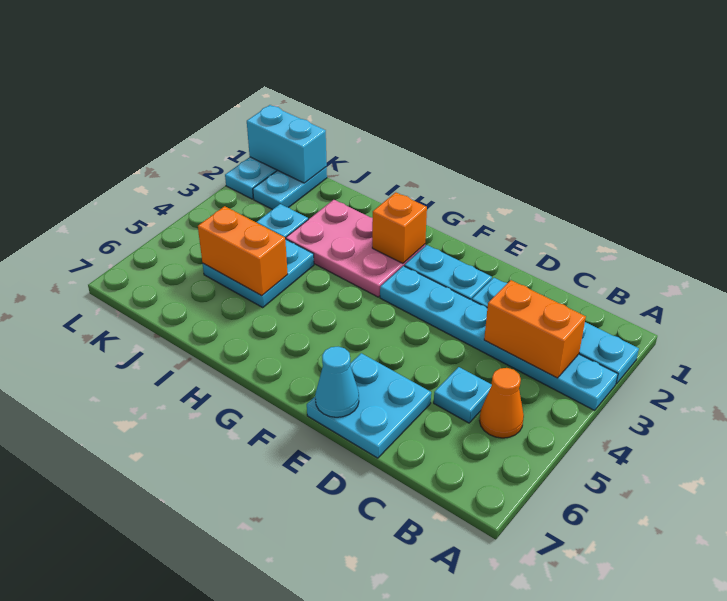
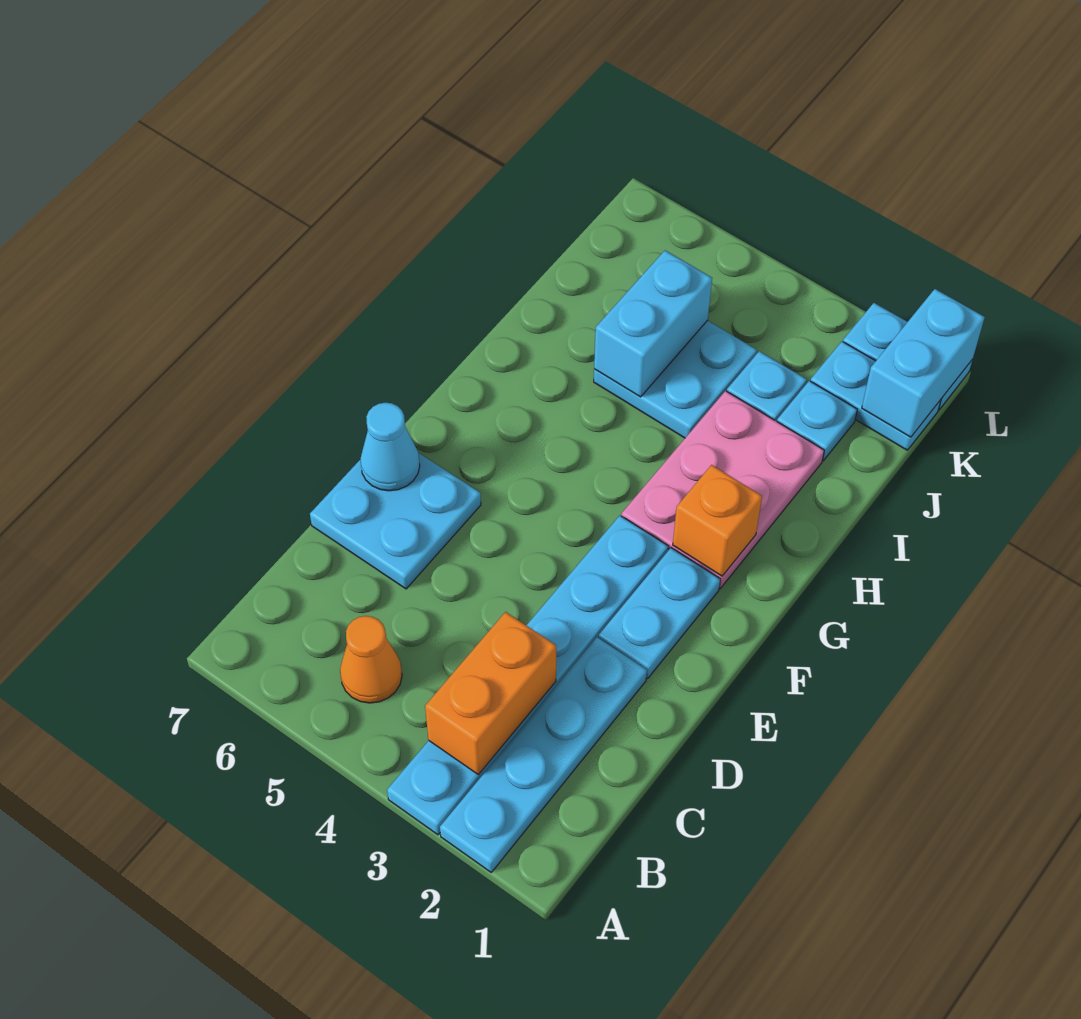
cyan 1x1 plate [434,367,492,423] -> cyan 1x1 plate moved to [777,381,857,461]
orange 1x2 brick [198,206,288,296] -> cyan 1x2 brick [594,250,712,397]

